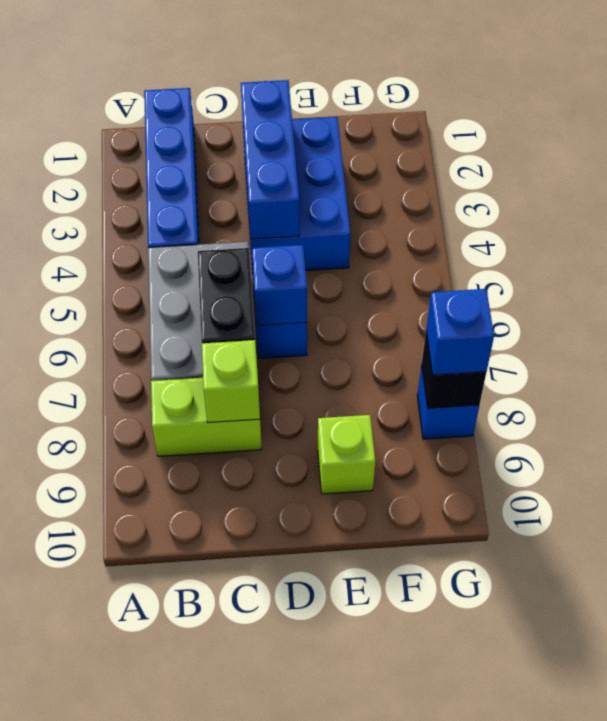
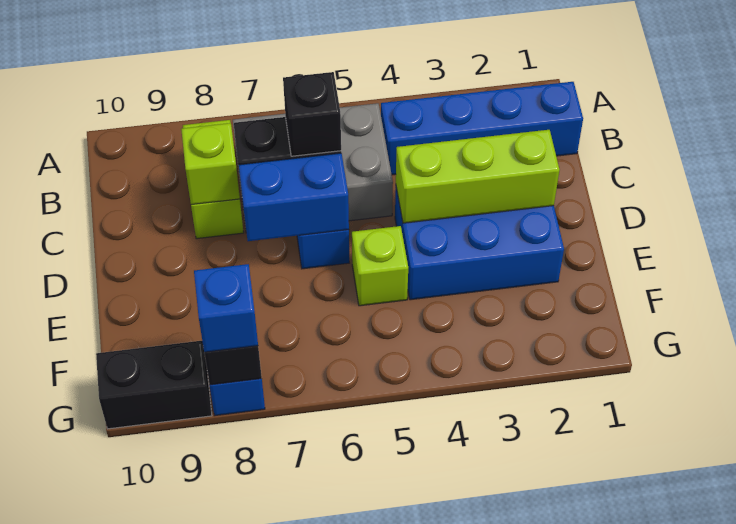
none -> black 1x1 brick [283,72,341,156]
blue 1x3 brick [241,80,299,239] -> lime 1x3 brick [396,130,559,223]
blue 1x1 brick [252,245,307,326] -> blue 1x2 brick [239,153,349,241]
lime 1x1 brick [318,415,375,494] -> lime 1x1 brick moved to [352,226,408,306]
none -> black 1x2 brick [96,341,212,429]

